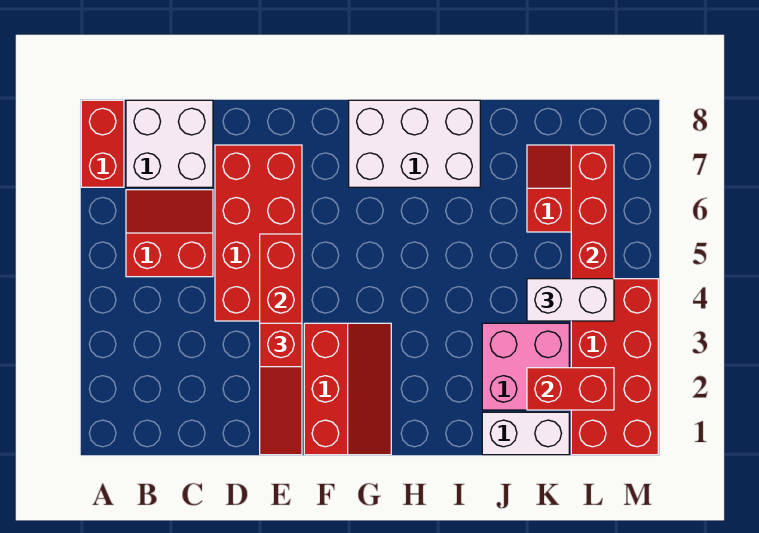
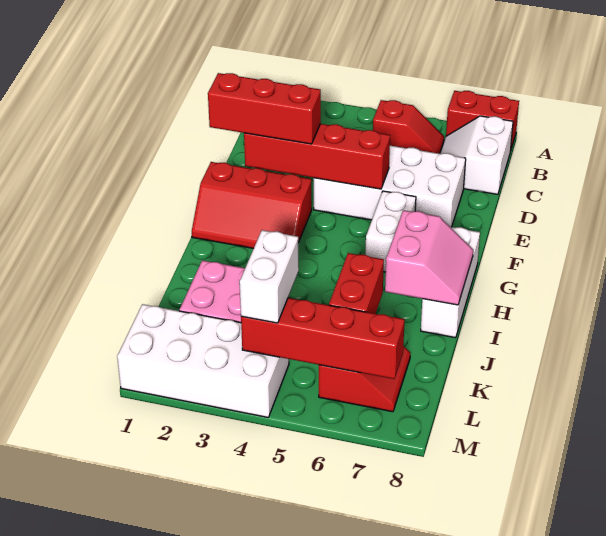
red 2x2 slope [126,190,213,277] -> red 1x2 slope [373,100,444,154]
white 2x2 brick [126,100,213,187] -> white 2x2 slope [440,116,513,194]
red 2x4 brick [215,145,302,321] -> white 2x4 brick [314,146,466,227]
red 1x3 slope [260,323,302,455] -> red 1x3 brick [208,73,321,144]
white 2x3 brick [349,100,480,187] -> white 1x3 brick [421,227,480,338]
none -> pink 2x2 slope [385,210,473,305]
white 1x2 brick [482,412,569,455] -> white 1x2 brick moved to [365,191,416,272]
red 1x2 brick [527,368,614,410] -> red 1x2 brick moved to [329,253,384,314]
red 2x4 brick [571,279,658,455] -> white 2x4 brick [117,304,289,417]

